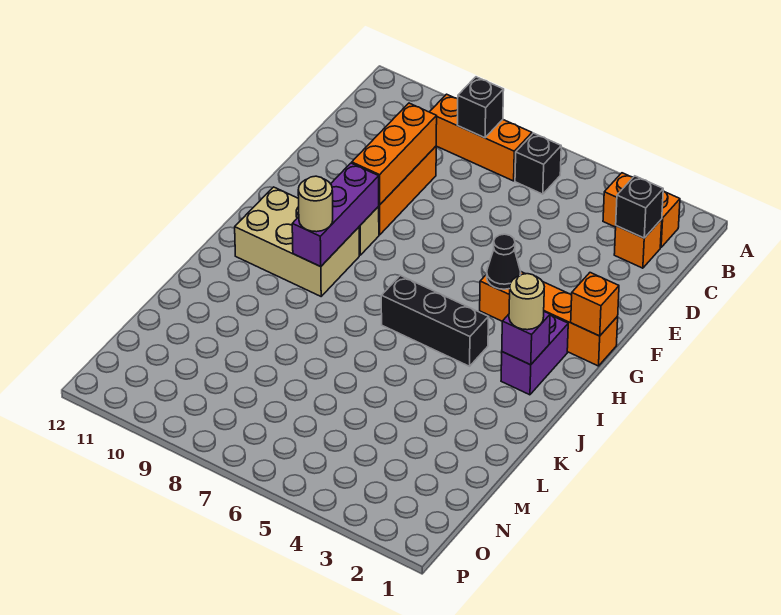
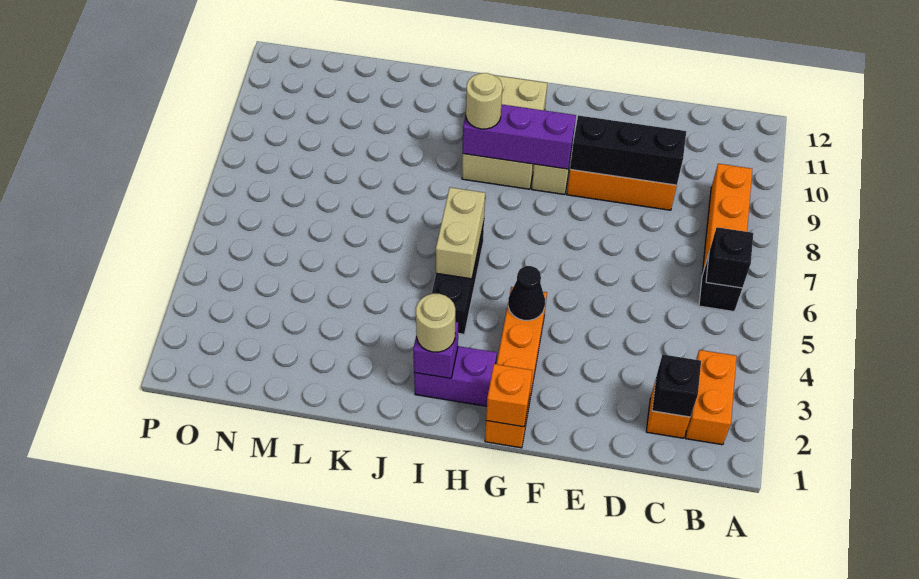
black 1x1 brick [457,77,504,138] -> black 1x1 brick moved to [706,227,753,288]
orange 1x3 brick [352,103,437,205] -> black 1x3 brick [570,115,686,185]
none -> tan 1x2 brick [436,187,485,279]

